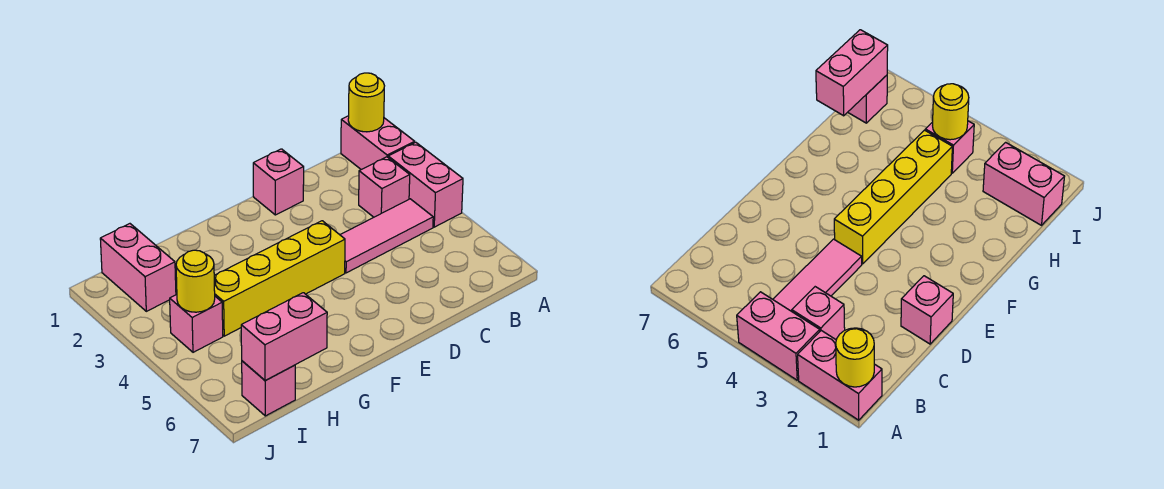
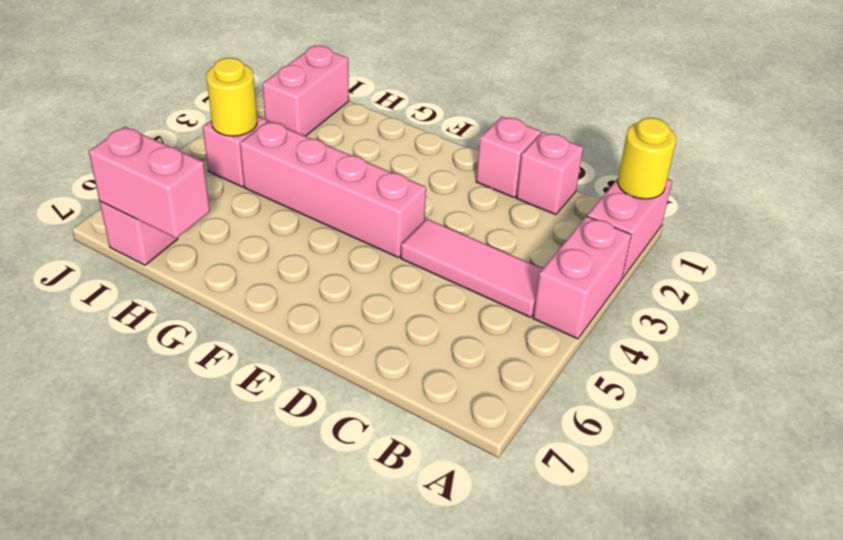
pink 1x1 brick [359,157,410,217] -> pink 1x1 brick moved to [517,132,583,215]
yellow 1x4 brick [214,221,345,336] -> pink 1x4 brick [240,121,426,258]

